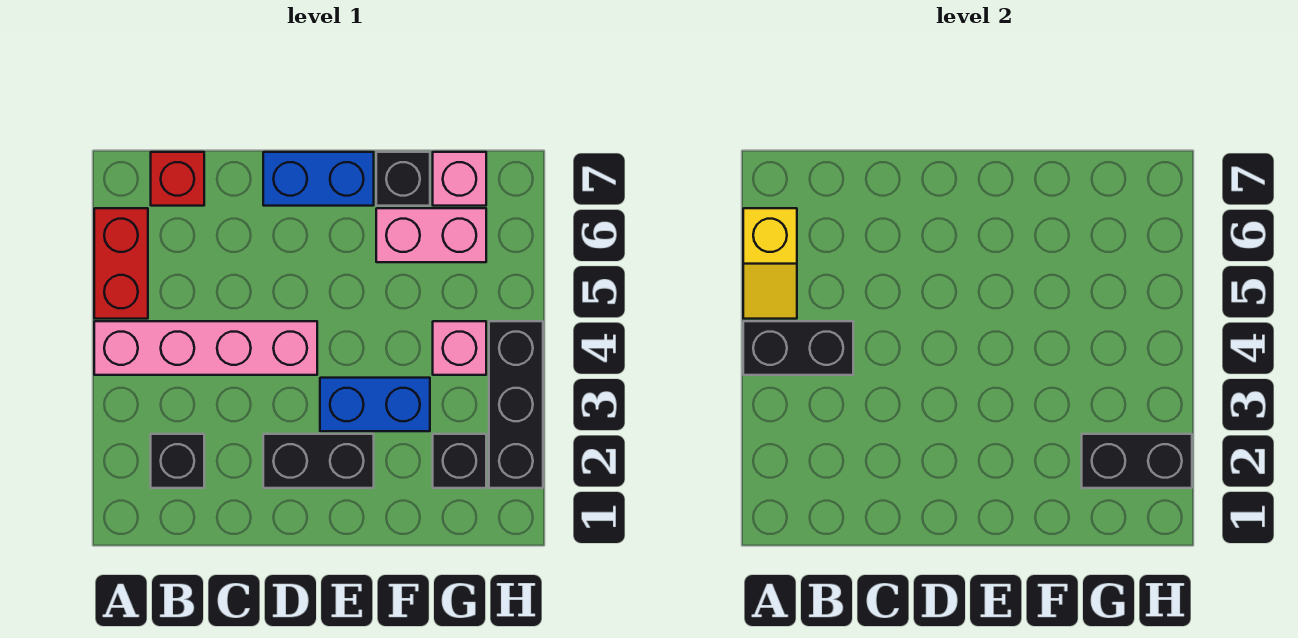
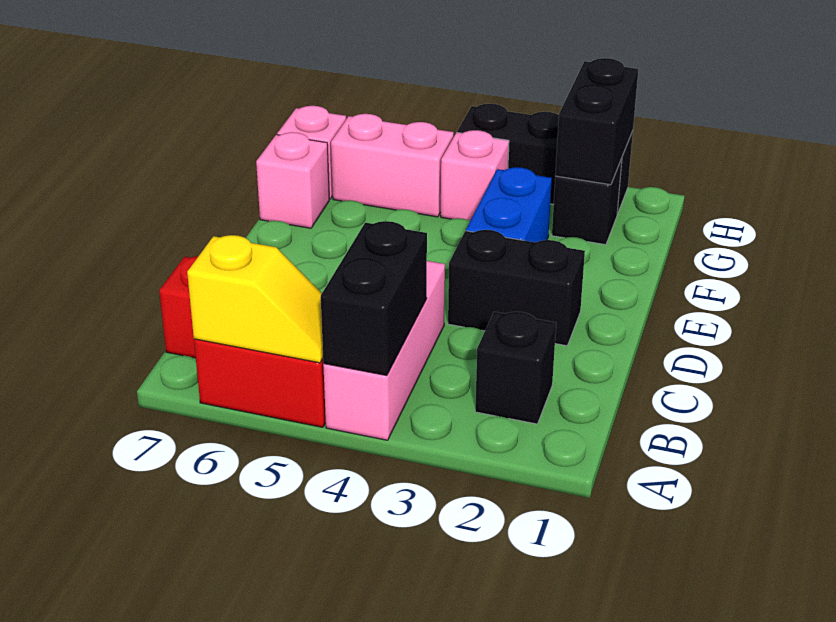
pink 1x4 brick [94,321,317,375] -> pink 1x3 brick [323,261,445,440]
black 1x2 brick [263,434,374,488] -> black 1x2 brick turned to [448,230,585,346]
blue 1x2 brick [263,152,374,206] -> none
pink 1x2 brick [376,208,486,262] -> pink 1x2 brick turned to [331,114,454,217]
black 1x1 brick [376,152,430,206] -> pink 1x1 brick [256,132,329,228]

